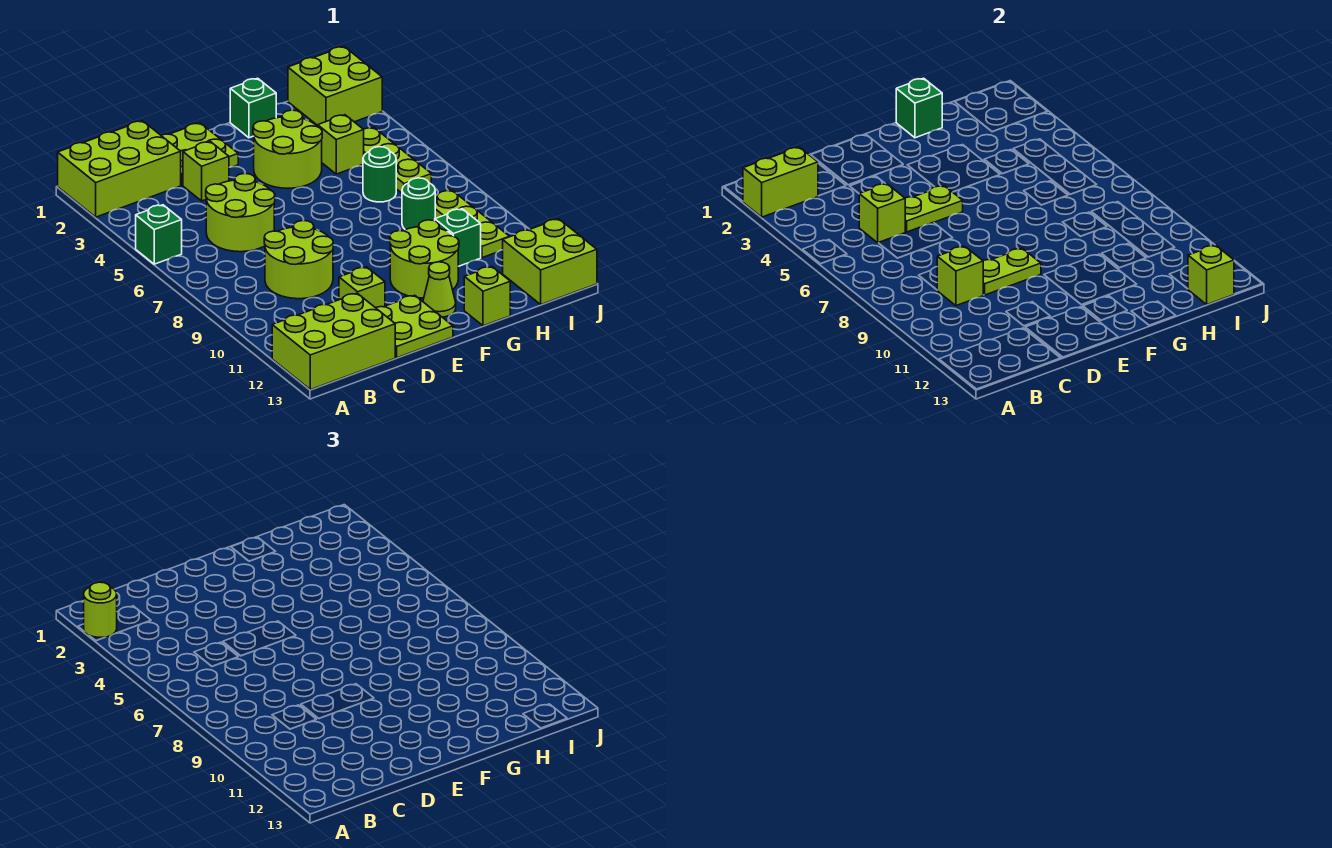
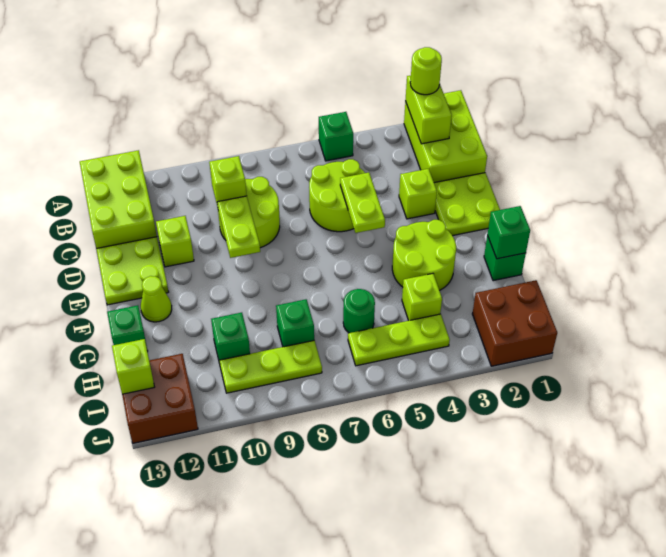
lime 1x1 brick [859,184,905,243] -> none
lime 2x2 round brick [390,220,459,298] -> none
lime 1x1 brick [464,266,510,326] -> green 1x1 brick [107,305,148,352]
green 1x1 round brick [402,178,435,230] -> green 1x1 brick [276,299,314,347]
lime 2x2 brick [288,47,382,126] -> brown 2x2 brick [472,280,557,366]
lime 2x2 brick [503,219,597,304] -> brown 2x2 brick [122,354,198,443]

